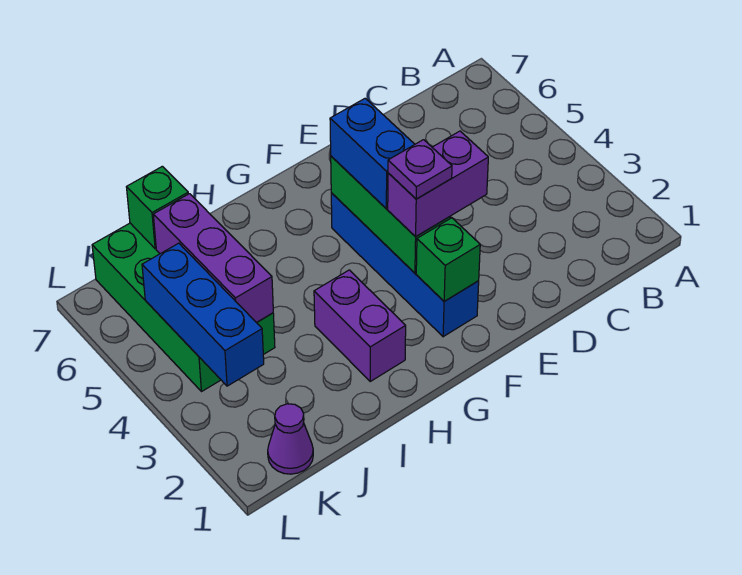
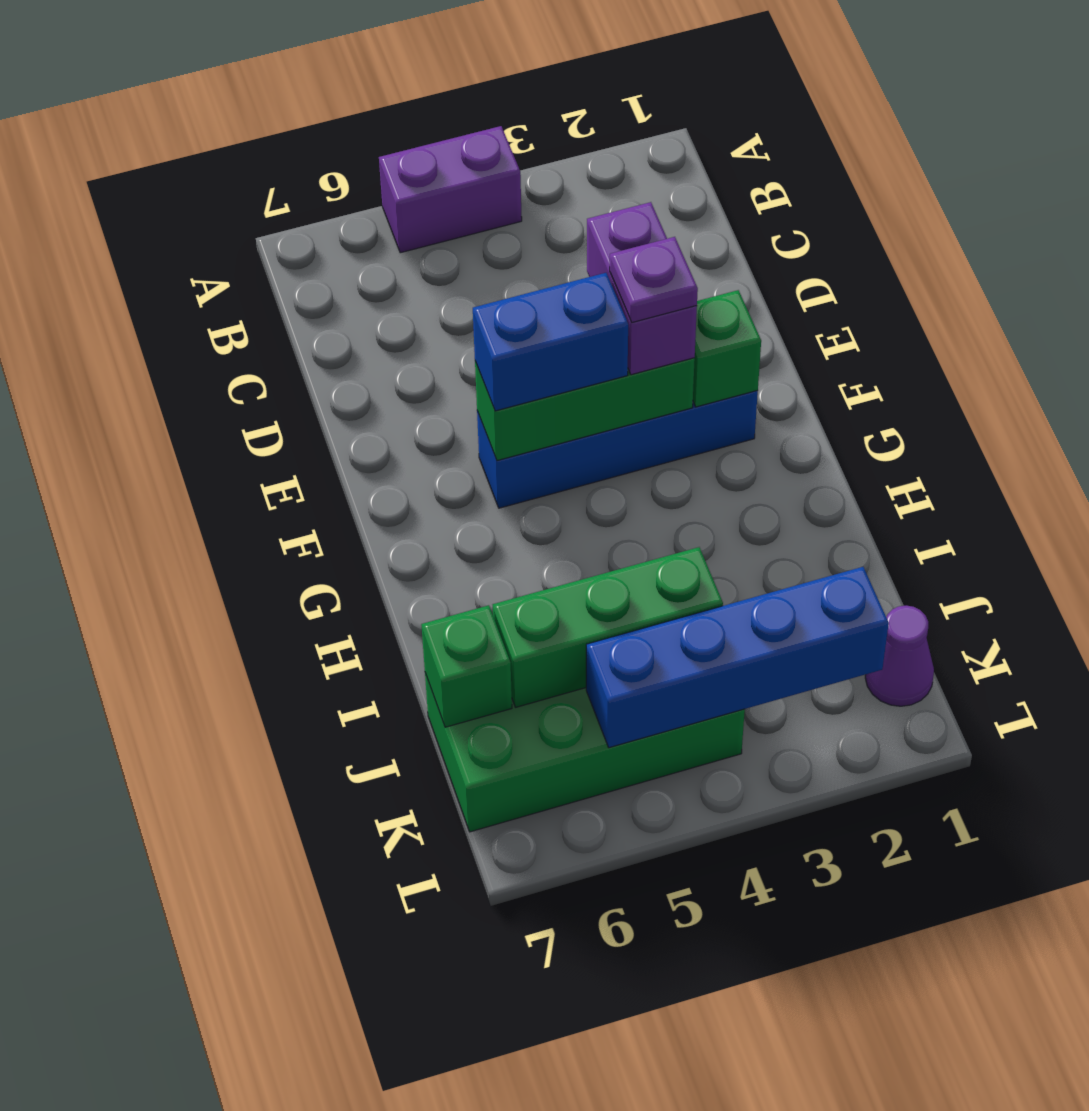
purple 1x2 brick [314,270,406,381] -> purple 1x2 brick moved to [379,126,522,253]
purple 1x3 brick [153,194,273,323] -> green 1x3 brick [493,547,723,707]
blue 1x3 brick [142,243,264,386] -> blue 1x4 brick [586,567,889,748]

